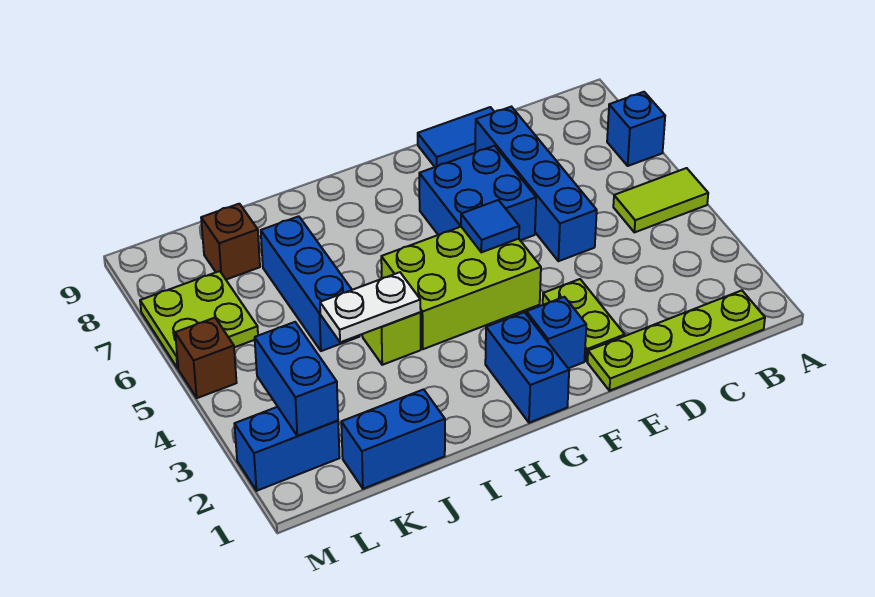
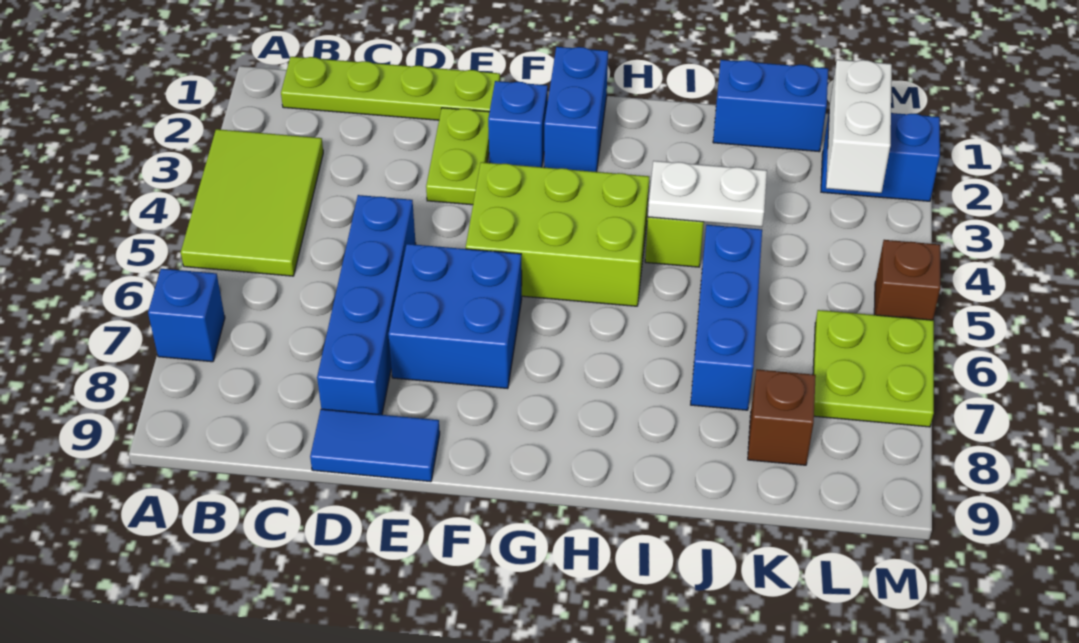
lime 1x2 tile [613,168,708,232] -> lime 2x3 tile [181,129,323,276]
blue 1x1 tile [461,200,519,252] -> none
blue 1x2 brick [255,322,338,436] -> white 1x2 brick [826,60,892,193]

